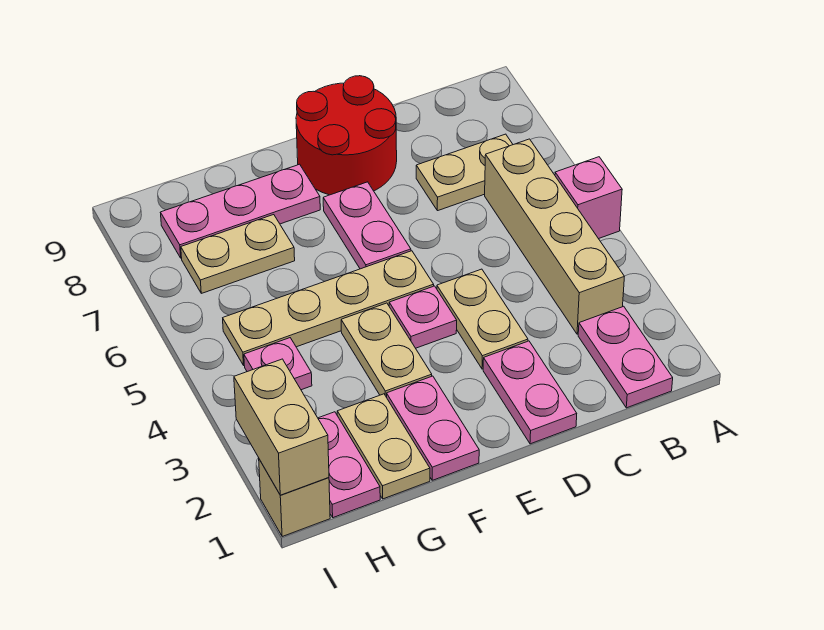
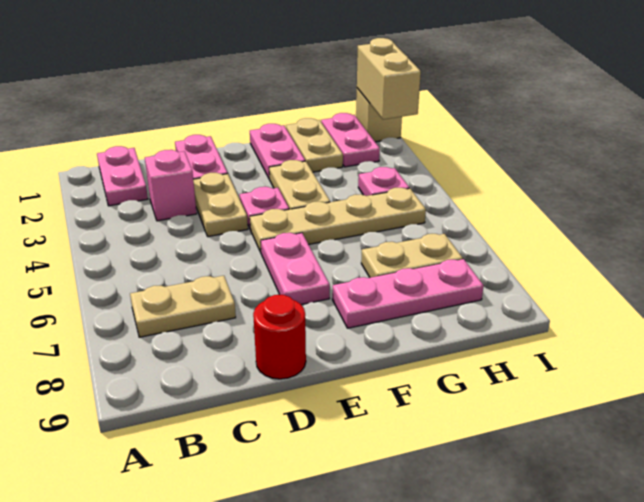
pink 1x1 brick [555,157,622,239] -> pink 1x1 brick moved to [145,150,197,221]
tan 1x4 brick [485,139,624,334] -> none
red 2x2 round brick [296,76,397,195] -> red 1x1 round brick [253,295,306,379]

